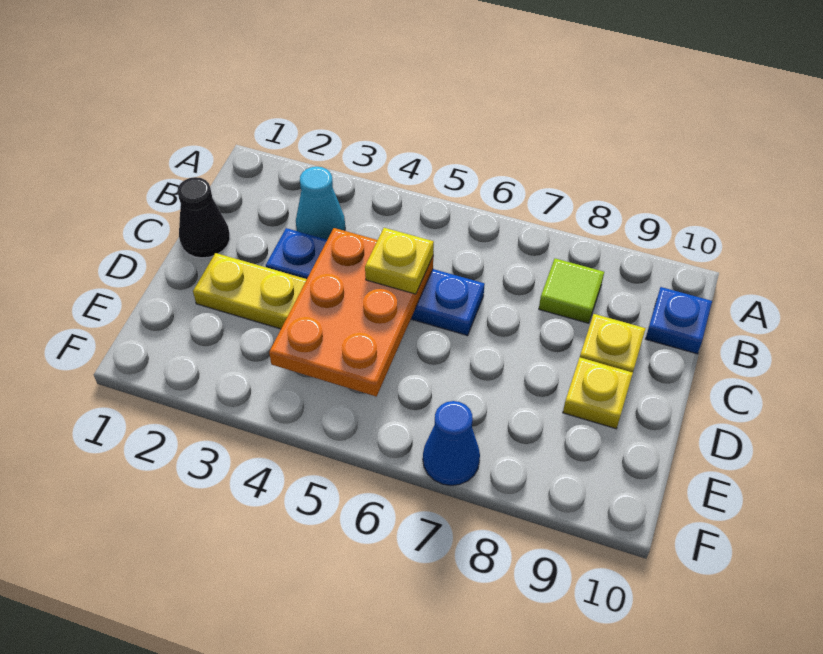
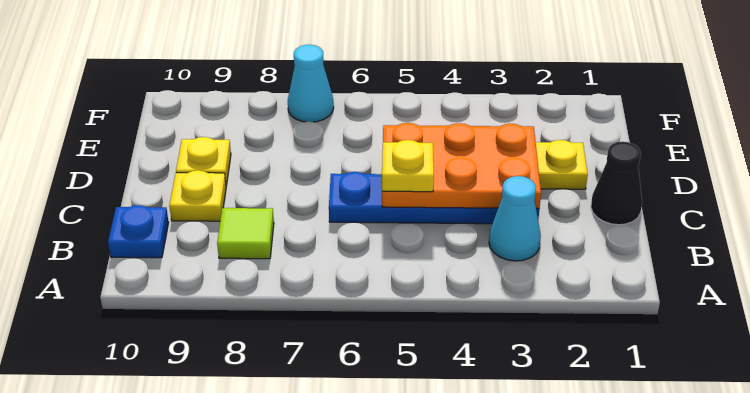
orange 2x3 plate [269,228,433,397] -> orange 2x3 plate turned to [382,123,541,208]
blue 1x1 cone [423,401,480,485] -> cyan 1x1 cone [288,45,334,122]

